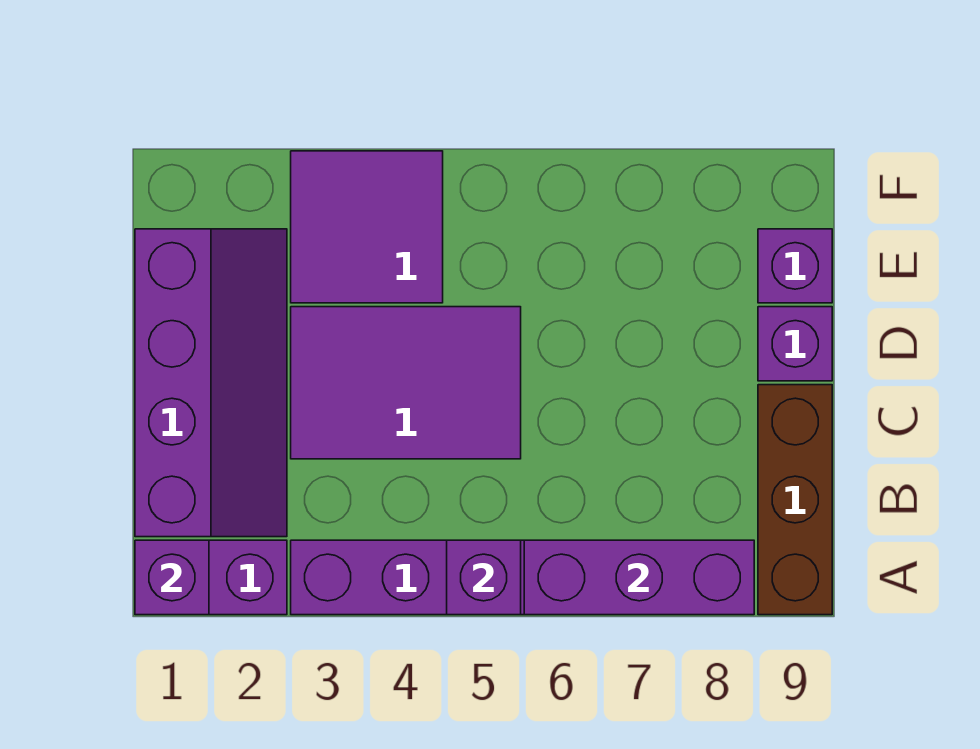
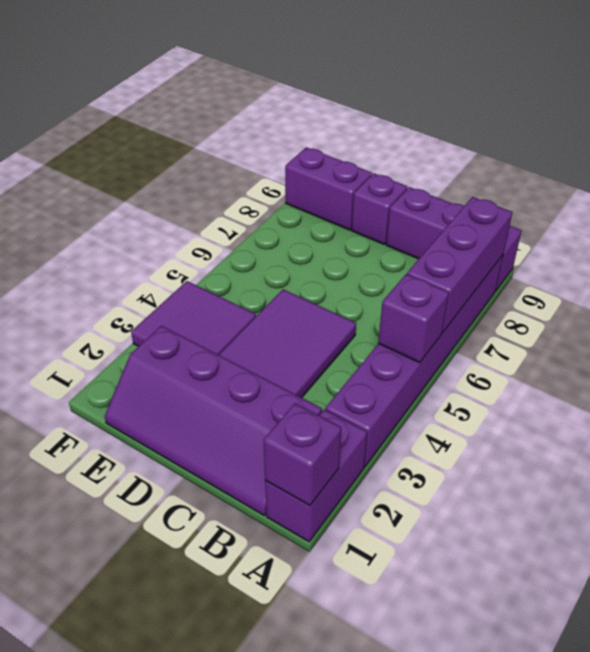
brown 1x3 brick [758,385,832,615] -> purple 1x3 brick [386,187,522,291]
purple 2x4 slope [135,229,287,537] -> purple 2x4 slope turned to [105,326,322,516]
purple 1x1 brick [758,229,832,303] -> purple 1x2 brick [285,147,372,230]

